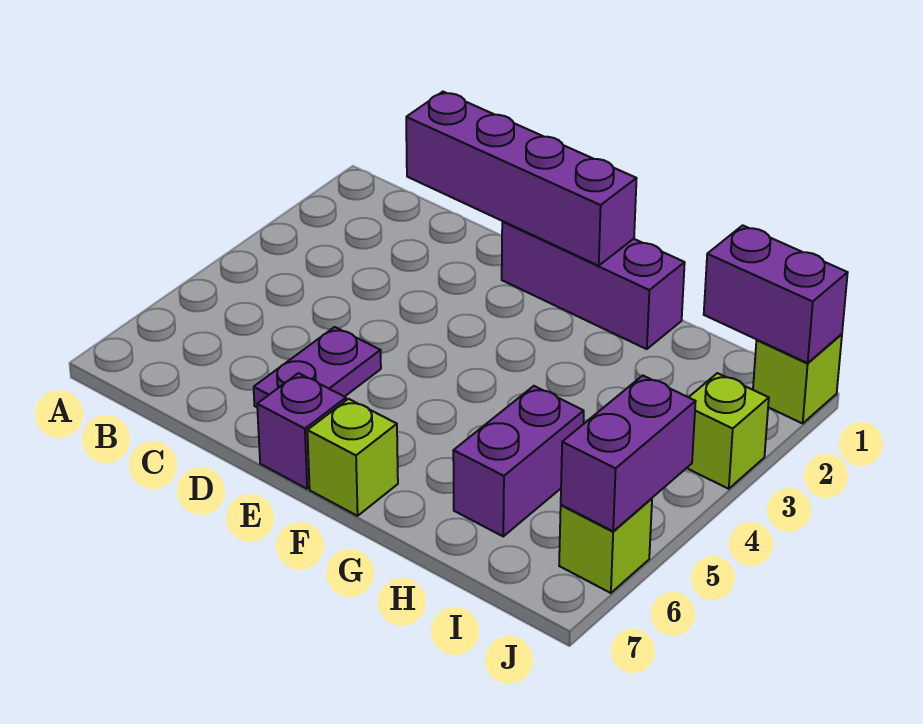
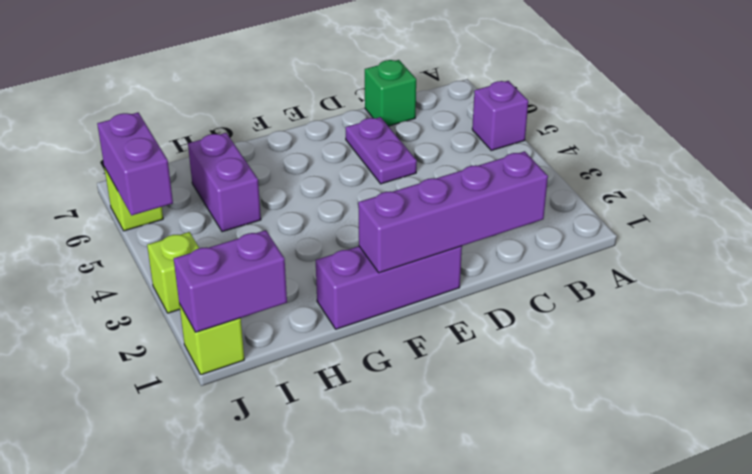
none -> green 1x1 brick [365,60,416,126]
purple 1x1 brick [257,373,346,489] -> purple 1x1 brick moved to [472,81,528,150]
lime 1x1 brick [307,399,398,516] -> none

